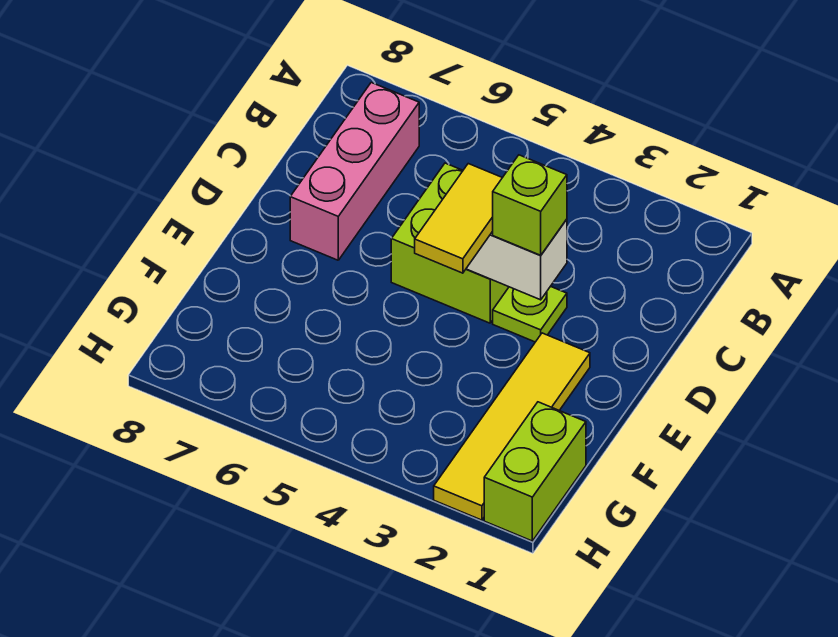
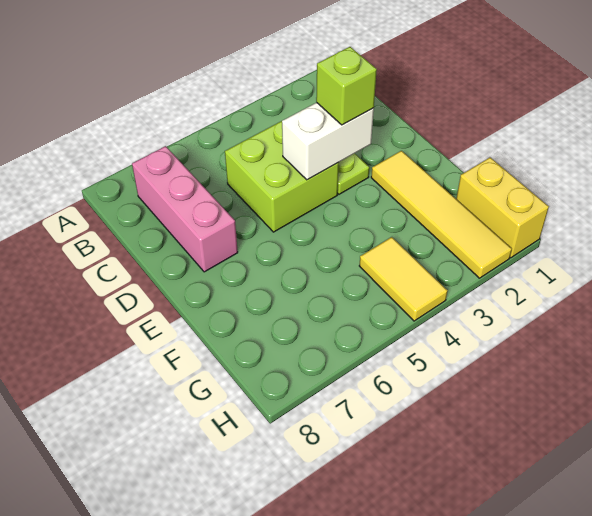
yellow 1x2 tile [415,164,502,273] -> yellow 1x2 tile moved to [359,237,447,321]
lime 1x2 brick [484,402,586,541] -> yellow 1x2 brick [456,158,549,258]

